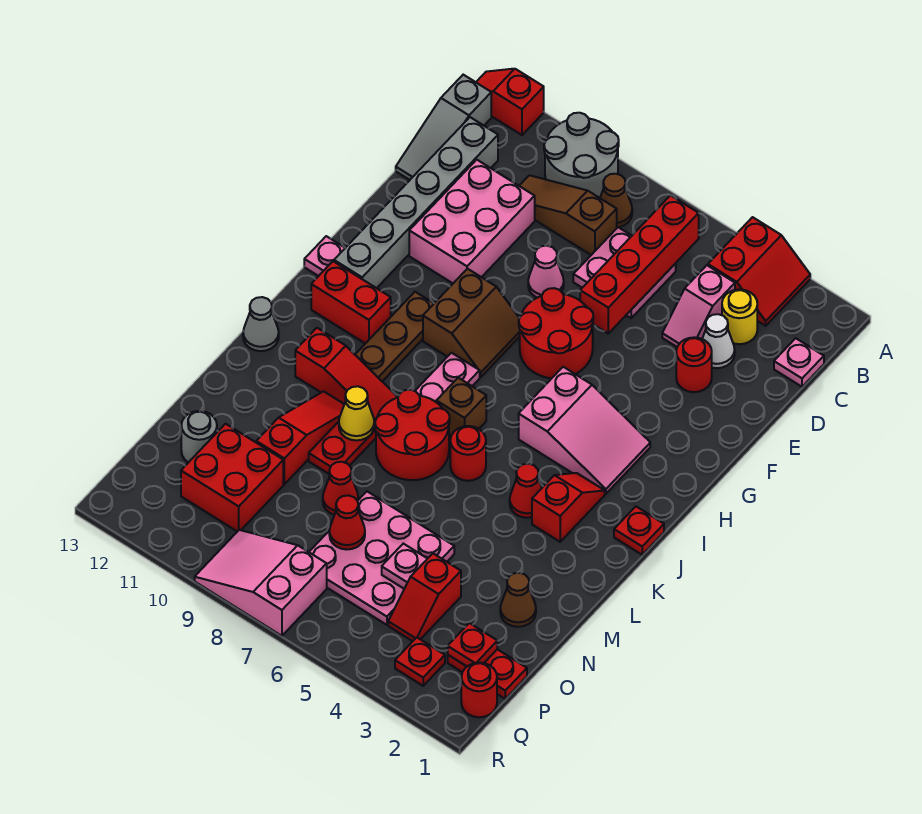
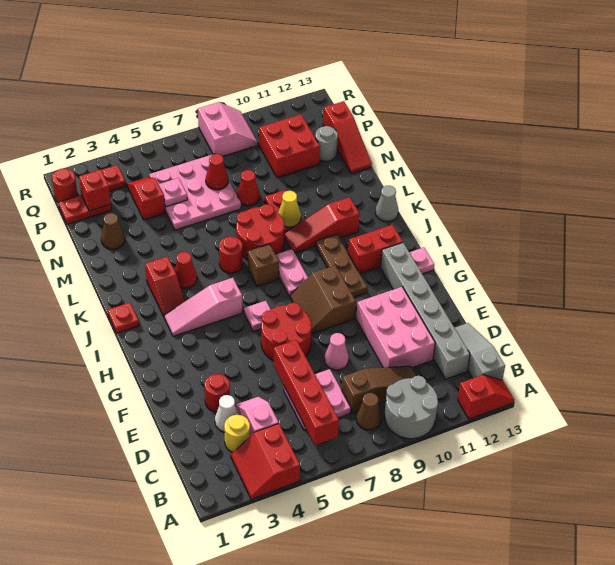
pink 1x1 plate [774,338,824,387] -> pink 1x1 plate moved to [244,301,271,331]
pink 2x3 slope [519,367,650,494] -> pink 1x3 slope [164,278,242,336]
red 1x3 slope [256,391,344,484] -> red 1x3 slope moved to [323,101,372,174]
red 1x1 plate [448,623,497,666] -> red 1x1 brick [79,170,111,211]
pink 2x3 slope [195,530,327,636] -> pink 2x2 slope [198,102,258,156]

